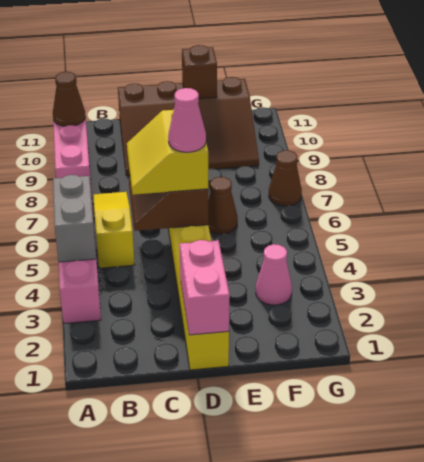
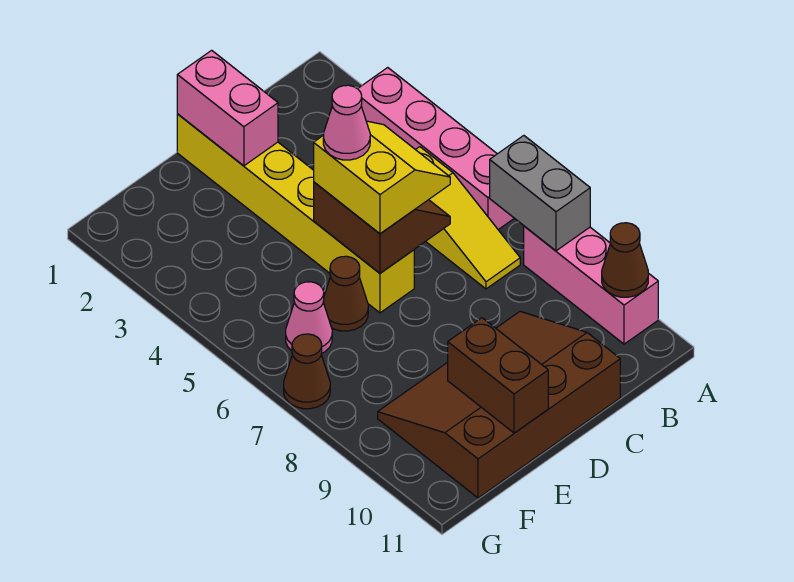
grey 1x2 brick [53,175,96,262] -> grey 1x2 brick moved to [490,136,590,251]
brown 1x1 brick [182,45,217,99] -> brown 1x2 brick [448,318,548,433]
pink 1x1 cone [256,244,292,305] -> pink 1x1 cone moved to [286,282,332,353]

